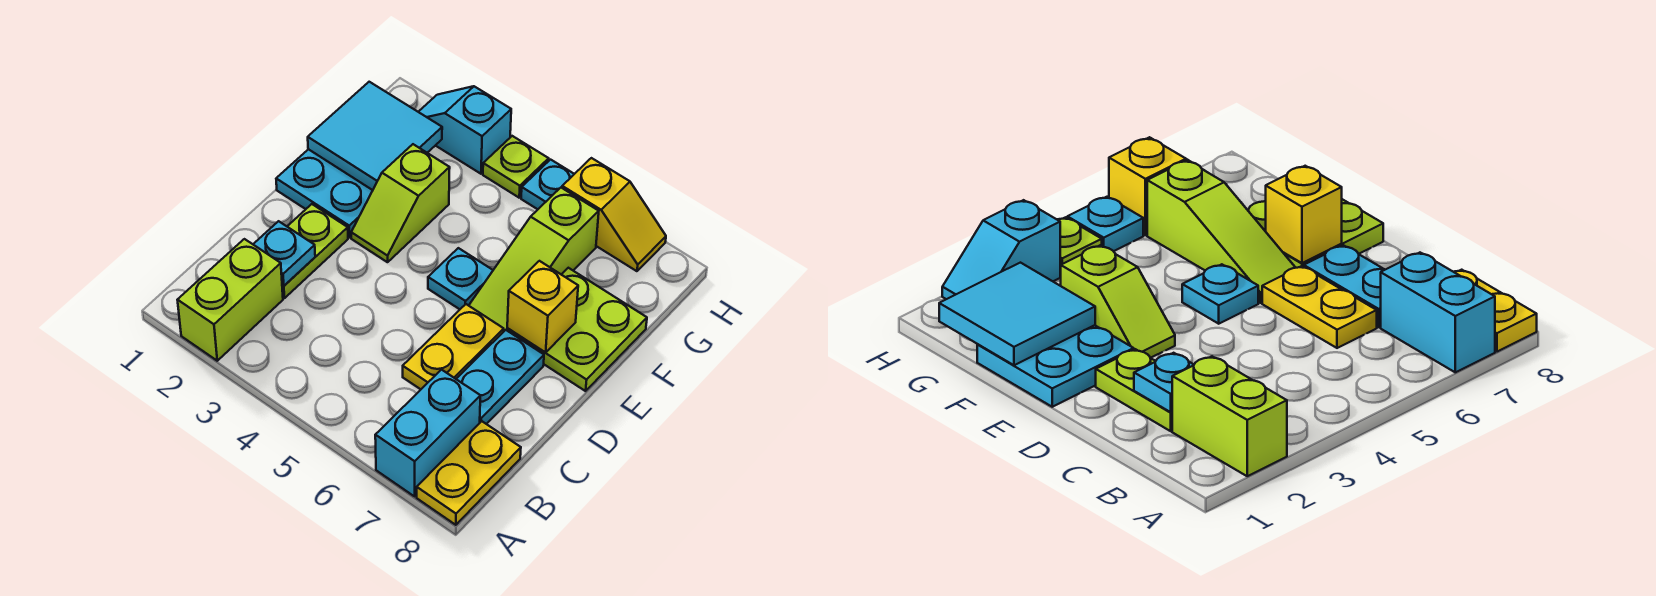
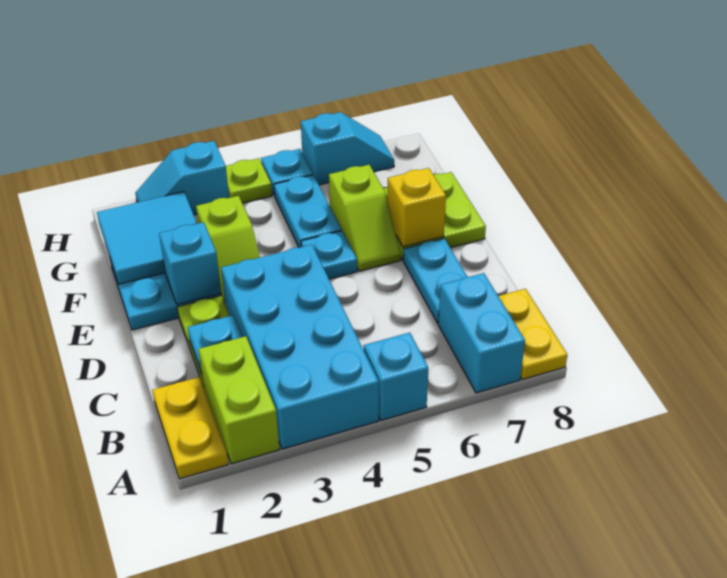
none -> cyan 2x4 brick [221,245,379,449]
none -> cyan 1x1 brick [364,333,428,420]
yellow 1x2 plate [403,304,504,389] -> yellow 1x2 plate moved to [152,377,228,479]
none -> cyan 1x1 brick [159,222,221,305]
lime 1x3 slope [469,188,599,331] -> lime 1x2 slope [329,165,401,271]
none -> cyan 1x2 plate [274,175,342,248]
yellow 1x2 slope [562,158,666,271] -> cyan 1x2 slope [301,112,394,185]

